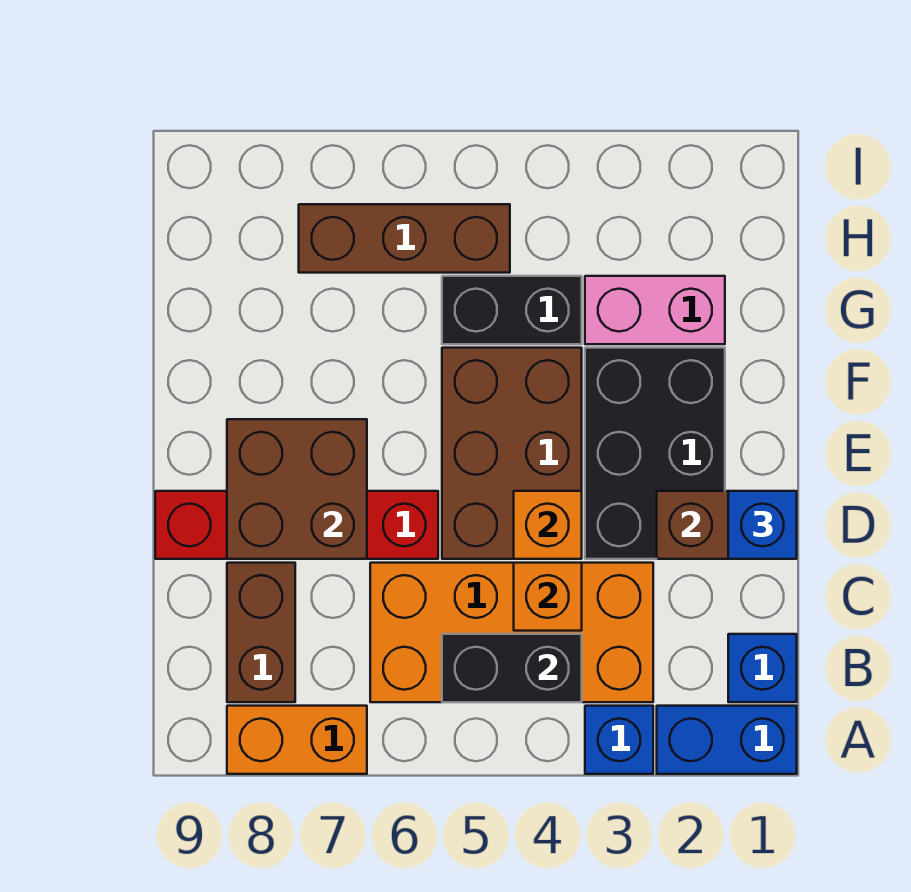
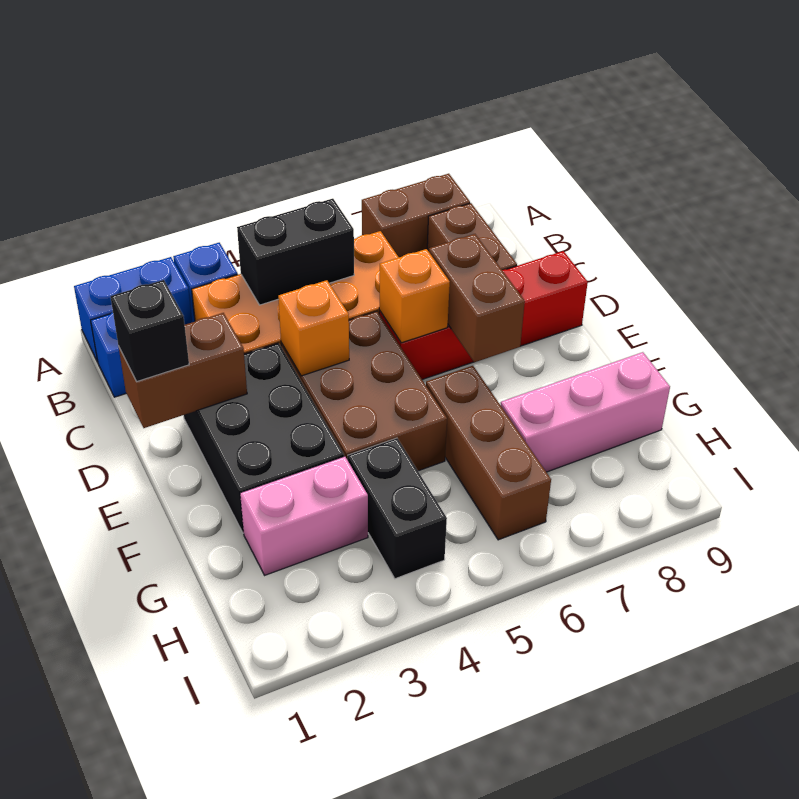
orange 1x2 brick [227,706,367,774] -> brown 1x2 brick [362,174,470,257]
orange 1x1 brick [514,563,582,631] -> orange 1x1 brick moved to [379,249,450,343]
blue 1x1 brick [728,491,797,559] -> black 1x1 brick [110,280,189,382]
brown 2x2 brick [227,419,367,559] -> brown 1x2 brick [429,234,525,362]
black 1x2 brick [442,276,582,344] -> black 1x2 brick turned to [348,438,447,579]
none -> pink 1x3 brick [501,352,670,472]
brown 1x3 brick [299,204,510,273] -> brown 1x3 brick turned to [426,366,551,540]

